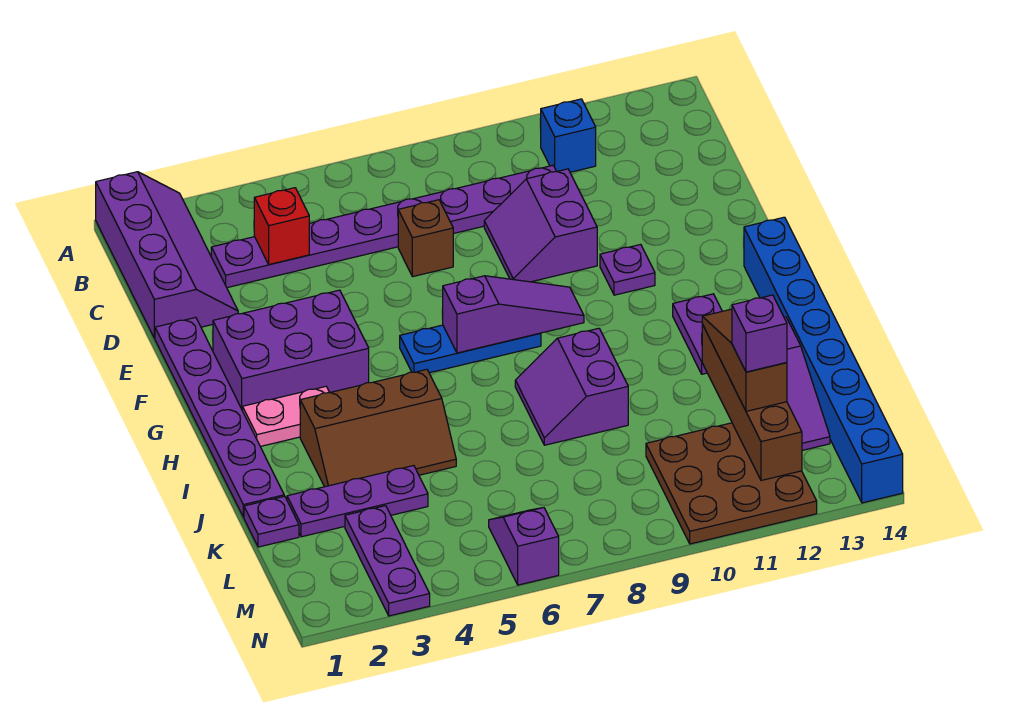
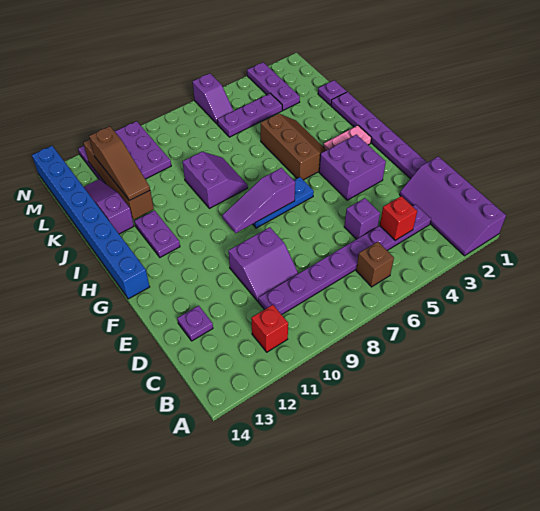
blue 1x1 brick [541,99,596,172] -> red 1x1 brick [251,305,288,352]
brown 1x1 brick [398,200,453,277] -> brown 1x1 brick moved to [356,242,394,287]
purple 2x2 slope [484,169,597,282] -> purple 2x2 slope turned to [229,227,298,302]
purple 2x3 brick [213,290,369,411] -> purple 2x2 brick [319,135,386,200]
purple 1x1 plate [600,245,655,295] -> purple 1x1 plate moved to [177,306,213,341]
brown 2x3 slope [300,369,456,487] -> brown 2x3 slope turned to [261,113,326,180]
purple 1x3 plate [287,466,428,537] -> purple 1x3 plate moved to [217,93,282,137]
brown 3x3 plate [646,423,817,544] -> purple 3x3 plate [78,121,171,183]
purple 1x1 brick [732,295,787,372] -> purple 1x1 brick moved to [344,198,380,239]

